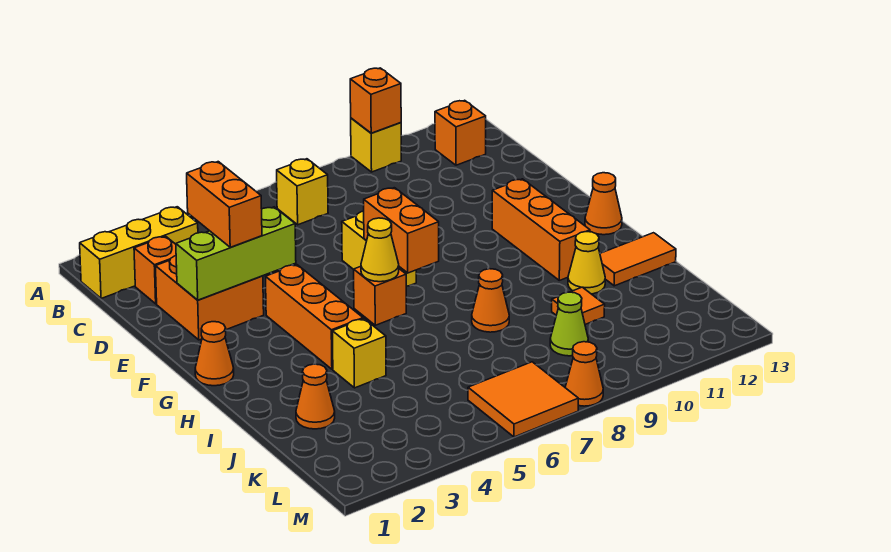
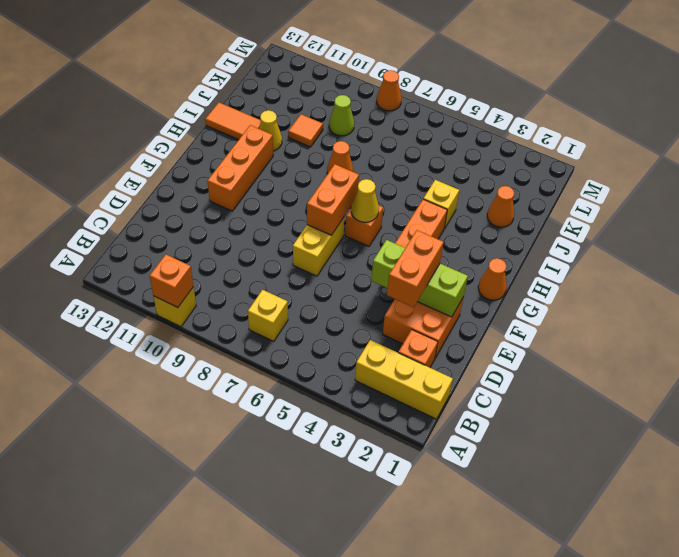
orange 1x1 brick [435,100,486,165] -> none
orange 1x1 cone [585,173,622,235] -> none
orange 2x2 tile [468,362,578,437] -> none

